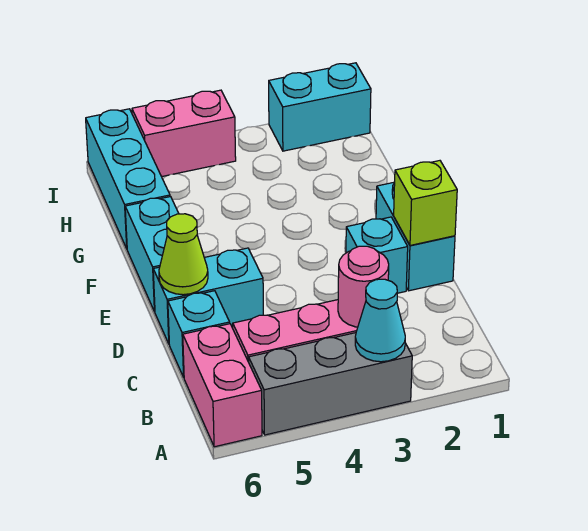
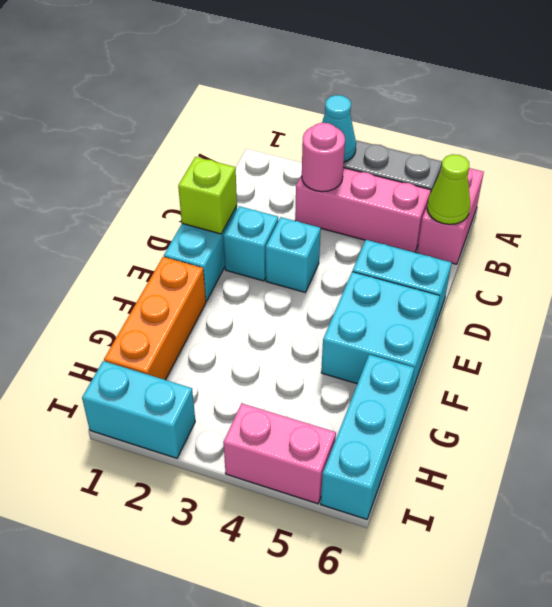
cyan 1x1 brick [168,291,230,377] -> cyan 1x1 brick moved to [266,217,321,292]
lime 1x1 cone [159,214,208,295] -> lime 1x1 cone moved to [427,154,470,224]
cyan 1x2 brick [125,197,179,312] -> cyan 2x2 brick [321,272,440,399]
none -> orange 1x3 brick [104,257,206,380]

